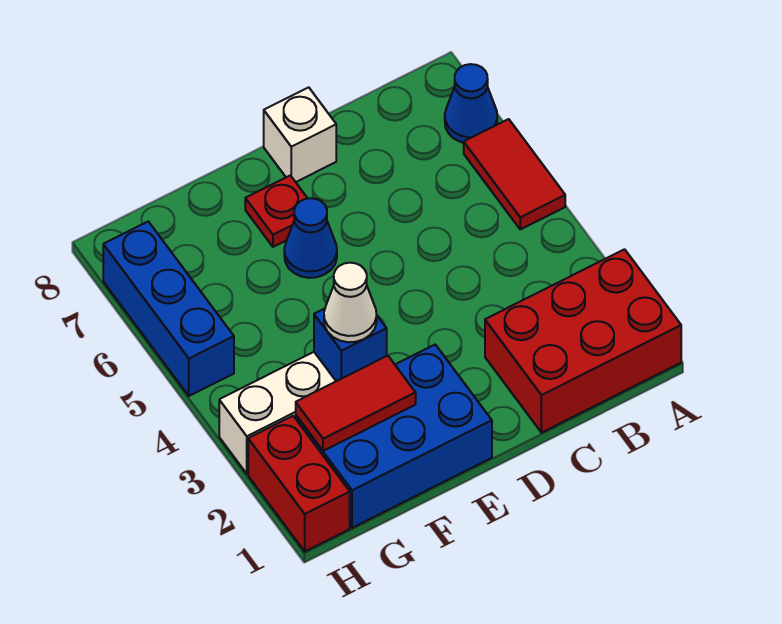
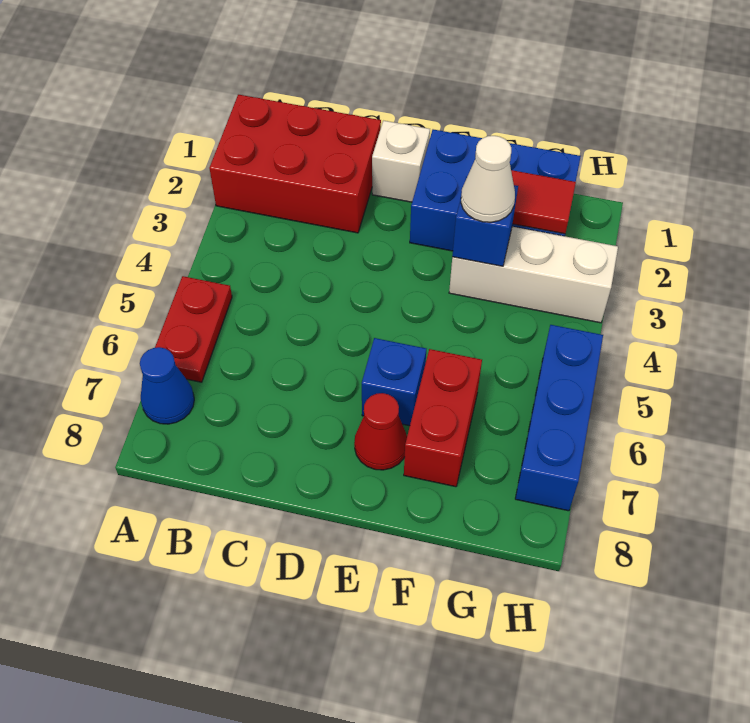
red 1x2 tile [464,119,565,229] -> red 1x2 plate [155,276,232,382]
white 1x1 brick [264,87,336,182] -> white 1x1 brick moved to [372,121,430,202]
blue 1x1 cone [284,198,337,278] -> blue 1x1 brick [362,338,426,426]
red 1x1 plate [245,175,308,247] -> red 1x1 cone [354,393,407,470]
red 1x2 brick [248,416,350,551] -> red 1x2 brick moved to [404,349,482,487]

